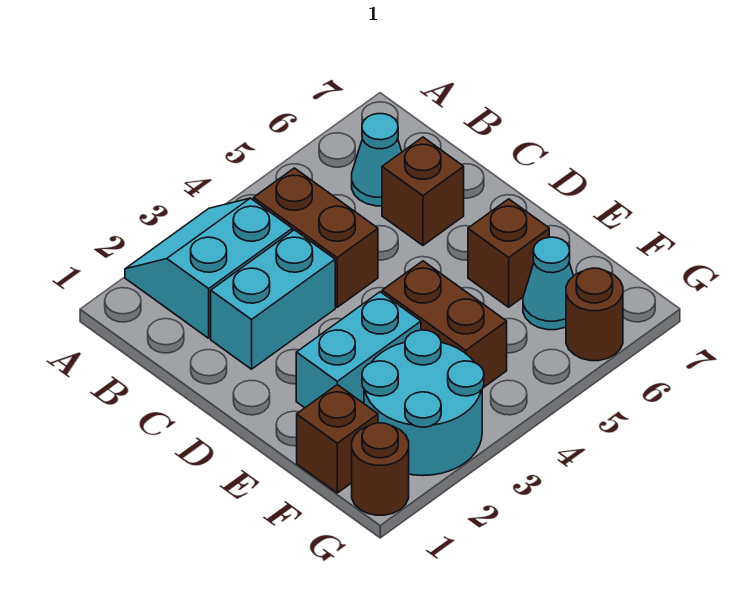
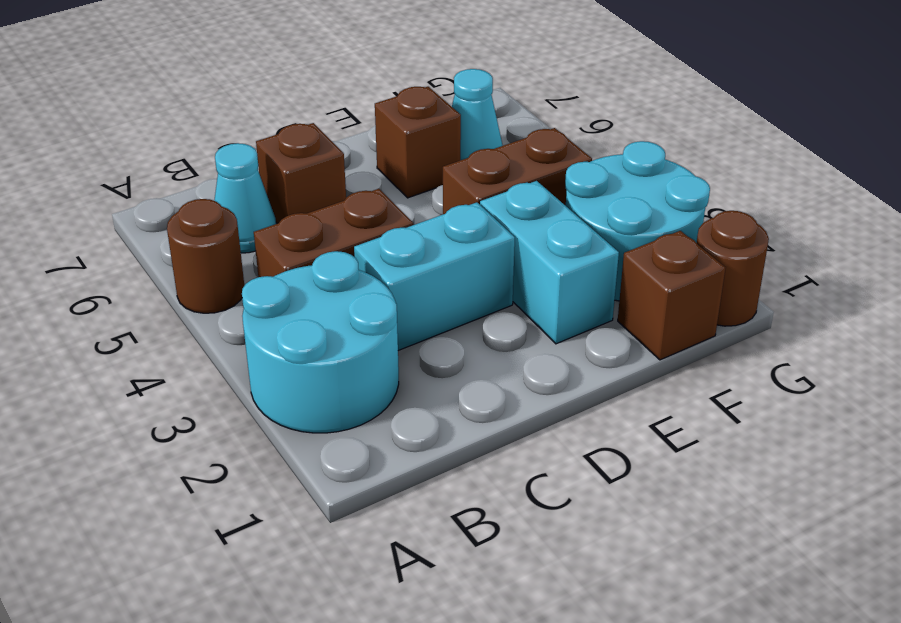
cyan 2x2 slope [125,198,292,338] -> cyan 2x2 round brick [242,251,399,433]
cyan 1x2 brick [211,230,335,369] -> cyan 1x2 brick turned to [354,202,515,351]
brown 1x1 round brick [566,268,623,361] -> brown 1x1 round brick moved to [167,199,244,313]

